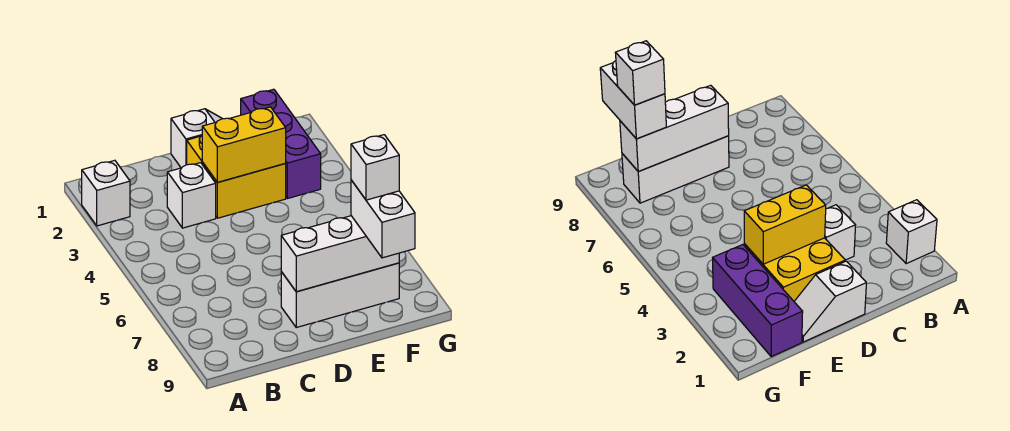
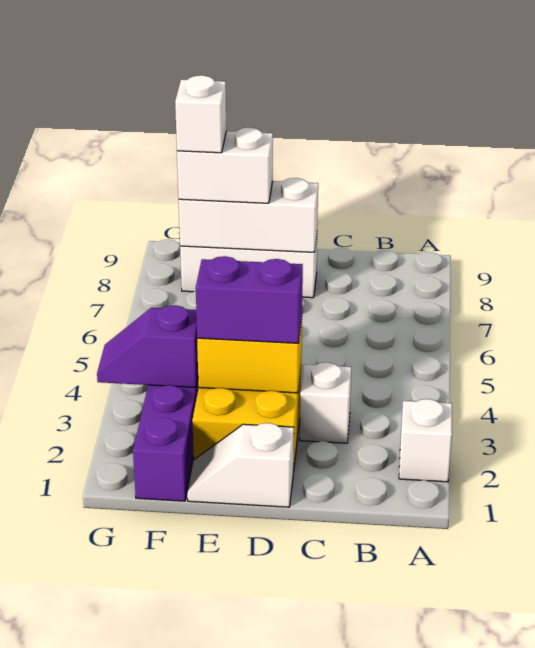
none -> purple 1x2 brick [196,256,303,343]
none -> purple 1x2 slope [97,305,198,388]
white 1x2 brick [351,180,415,258] -> white 1x2 brick turned to [177,128,273,203]

